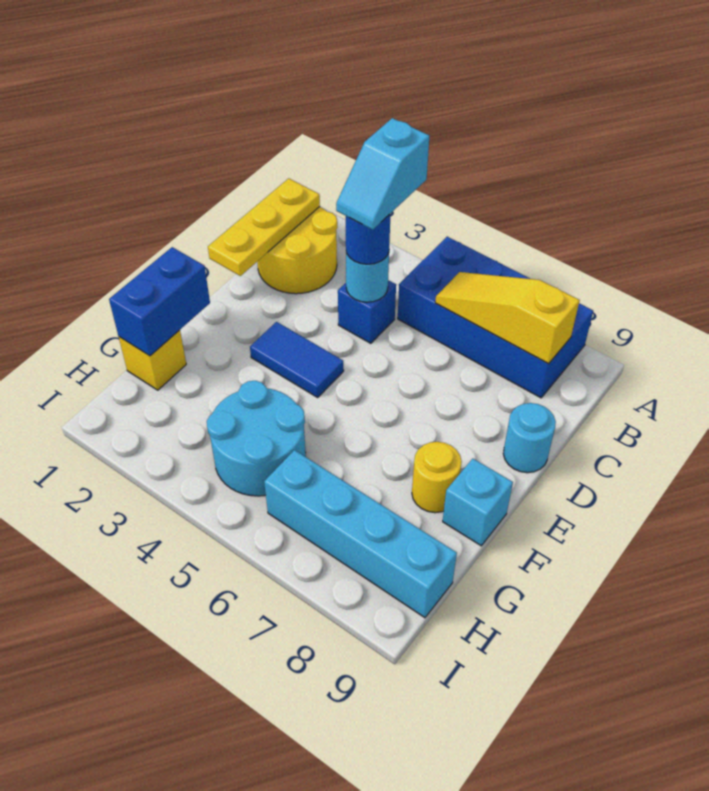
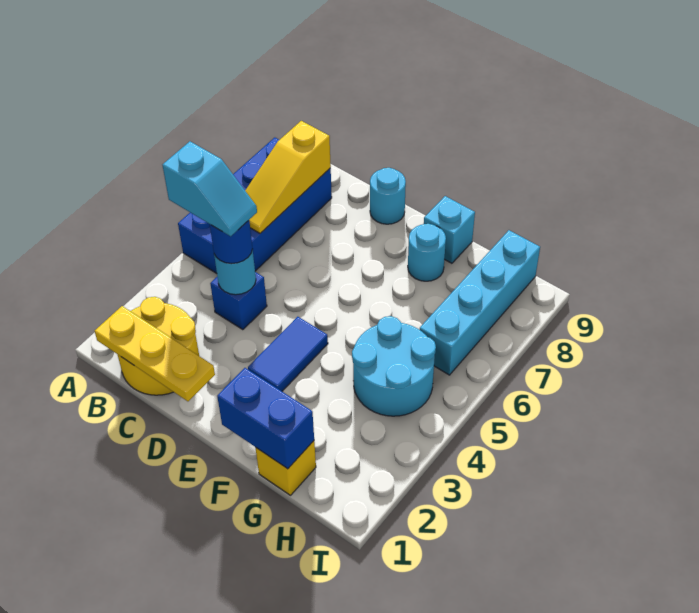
yellow 1x1 round brick [412,442,462,513] -> cyan 1x1 round brick [408,224,446,281]

